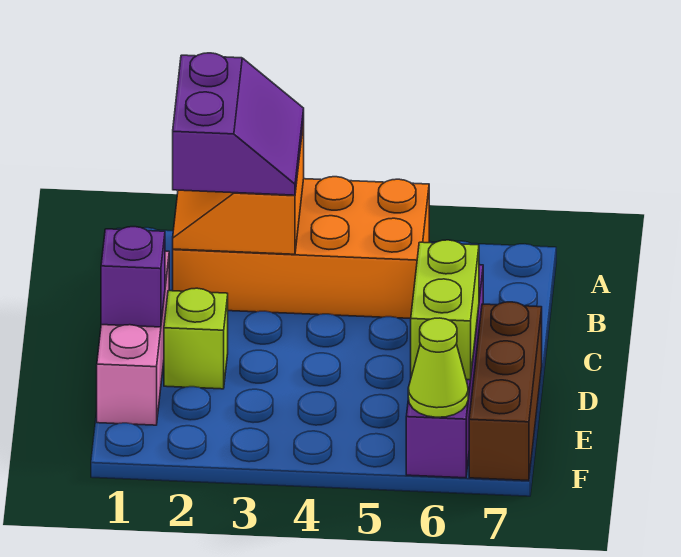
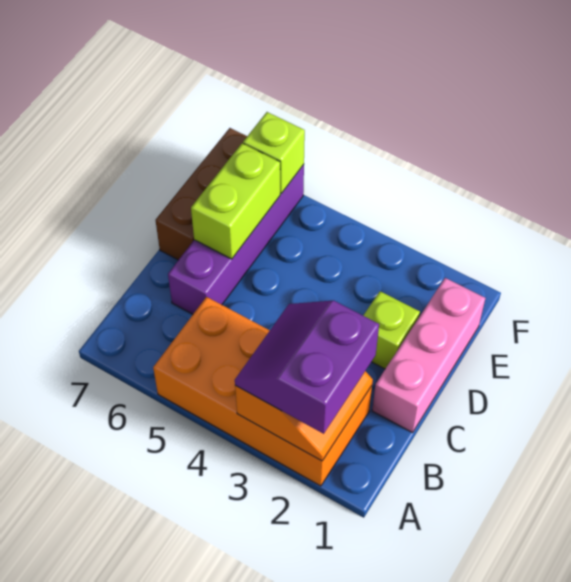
purple 1x1 brick [101,227,165,327] -> none
lime 1x1 cone [408,318,468,417] -> lime 1x1 brick [243,112,305,193]

